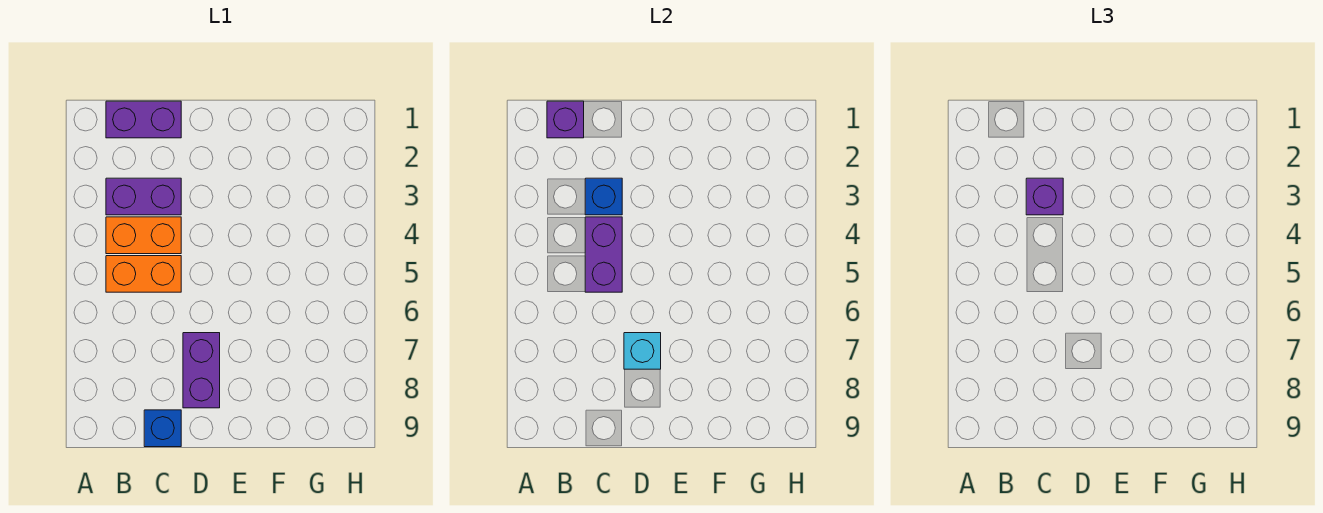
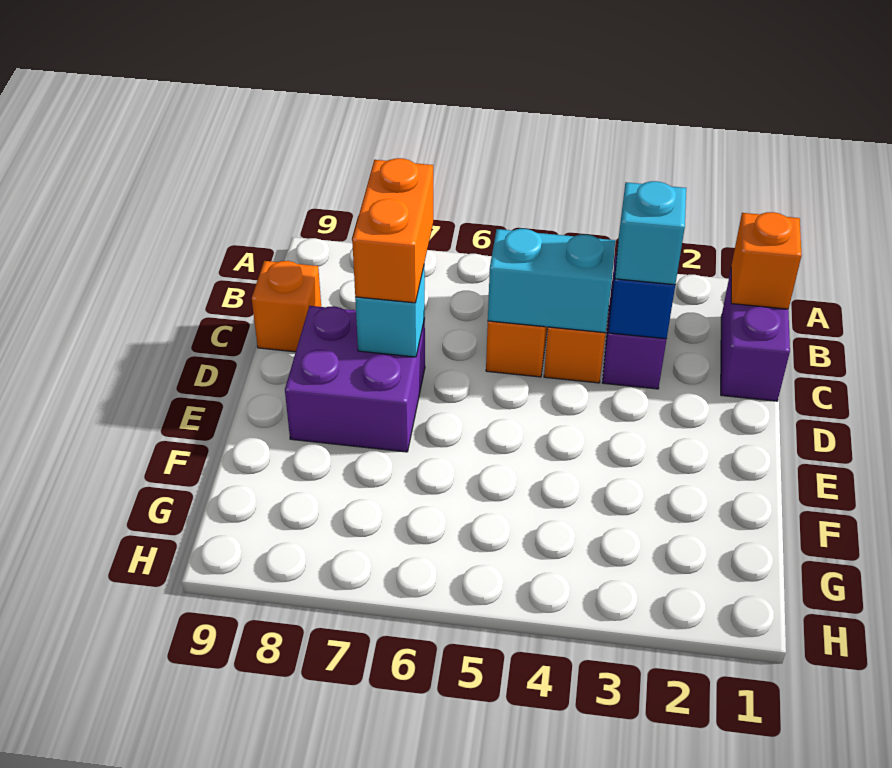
purple 1x1 brick [547,101,584,138] -> orange 1x1 brick [731,212,802,309]
purple 1x1 brick [1026,178,1063,215] -> cyan 1x1 brick [615,181,686,285]
purple 1x2 brick [585,217,622,292] -> cyan 1x2 brick [488,229,615,333]
none -> orange 1x2 brick [352,158,433,303]
blue 1x1 brick [144,410,181,447] -> orange 1x1 brick [252,261,321,352]
purple 1x2 brick [183,333,220,408] -> purple 2x2 brick [285,306,425,452]

